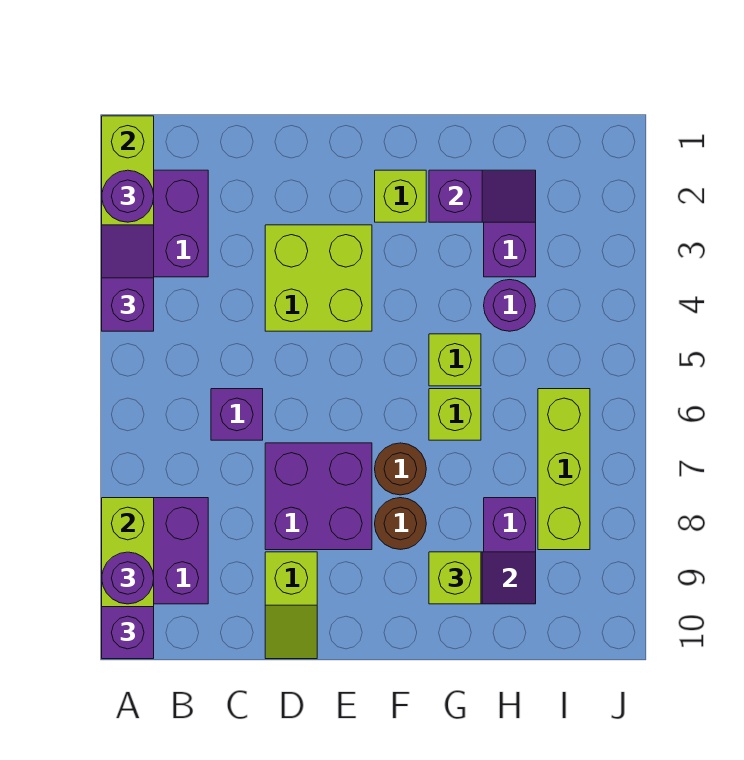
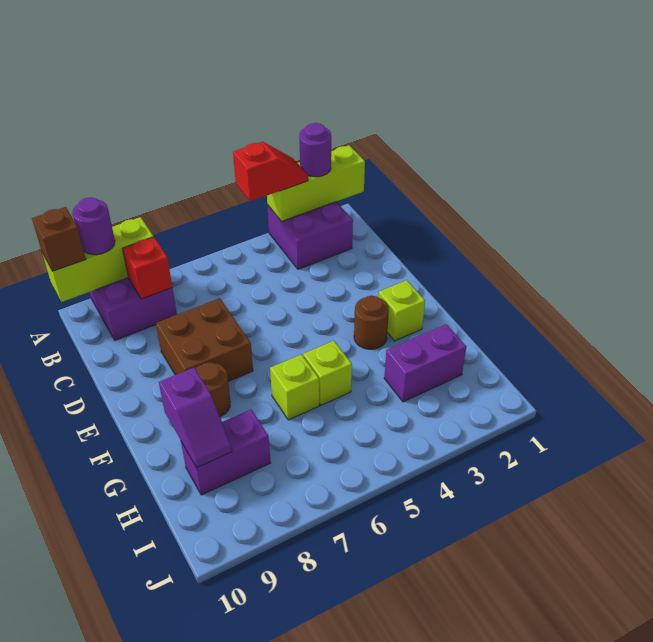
purple 1x2 slope [102,225,154,331] -> red 1x2 slope [233,142,308,201]
purple 1x1 brick [102,607,154,659] -> brown 1x1 brick [32,207,86,271]
none -> red 1x1 brick [123,237,172,299]
purple 1x1 brick [211,389,263,440] -> none
lime 2x2 brick [265,225,372,331] -> none
purple 2x2 brick [265,443,372,550] -> brown 2x2 brick [156,298,253,382]
lime 1x2 slope [265,552,317,659] -> none
brown 1x1 round brick [375,443,426,495] -> brown 1x1 round brick moved to [354,296,389,349]
purple 1x2 slope [429,170,536,222] -> none
lime 1x1 brick [429,552,481,604] -> none
purple 1x1 round brick [484,280,535,331] -> none
lime 1x3 brick [538,389,590,550] -> none

